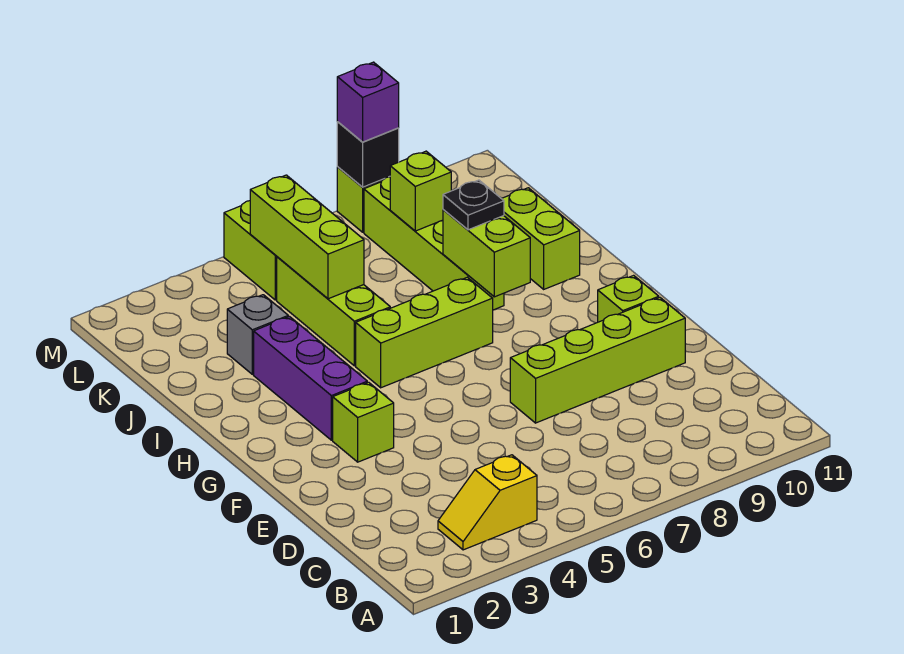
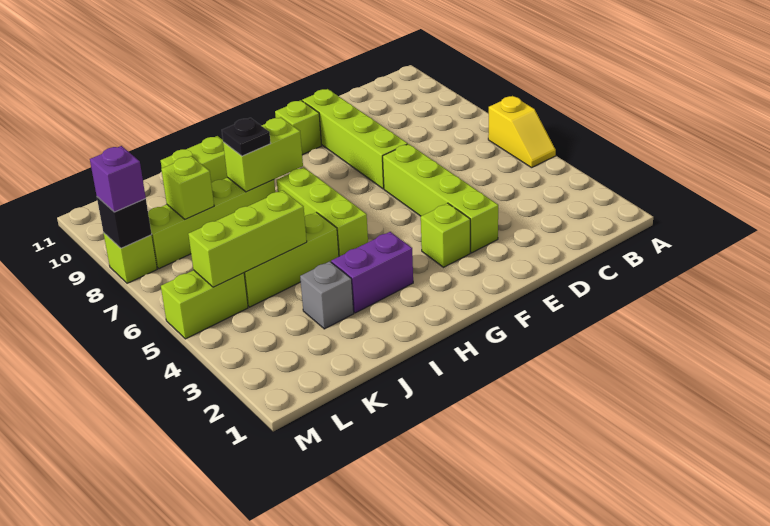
yellow 1x2 slope [438,455,537,550] -> yellow 1x2 slope moved to [488,96,556,168]
none -> lime 1x4 brick [383,144,498,253]
purple 1x3 brick [254,317,367,440] -> purple 1x2 brick [331,232,413,313]

